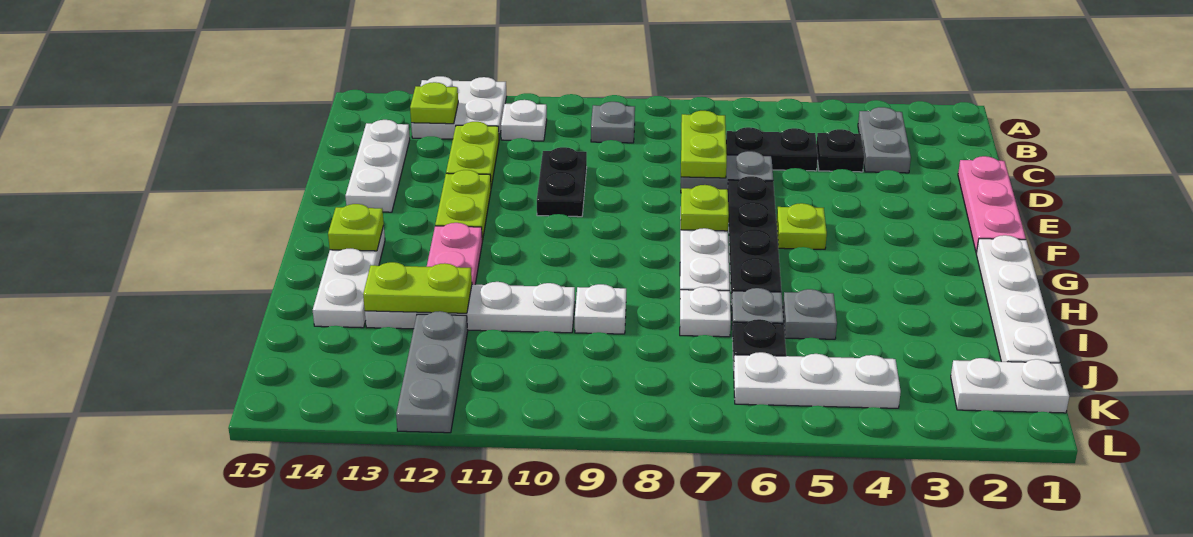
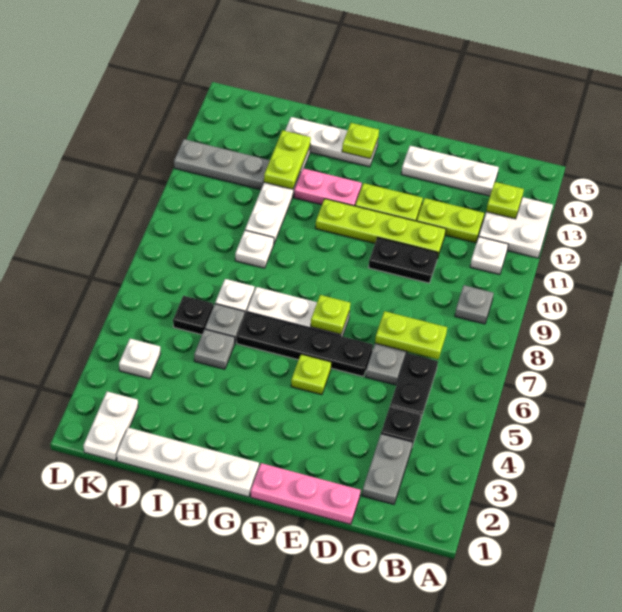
grey 1x2 plate [858,107,911,173] -> grey 1x2 plate turned to [362,434,413,504]
none -> lime 1x4 plate [316,199,446,256]
white 1x3 plate [734,352,901,408] -> white 1x1 plate [119,339,160,379]

